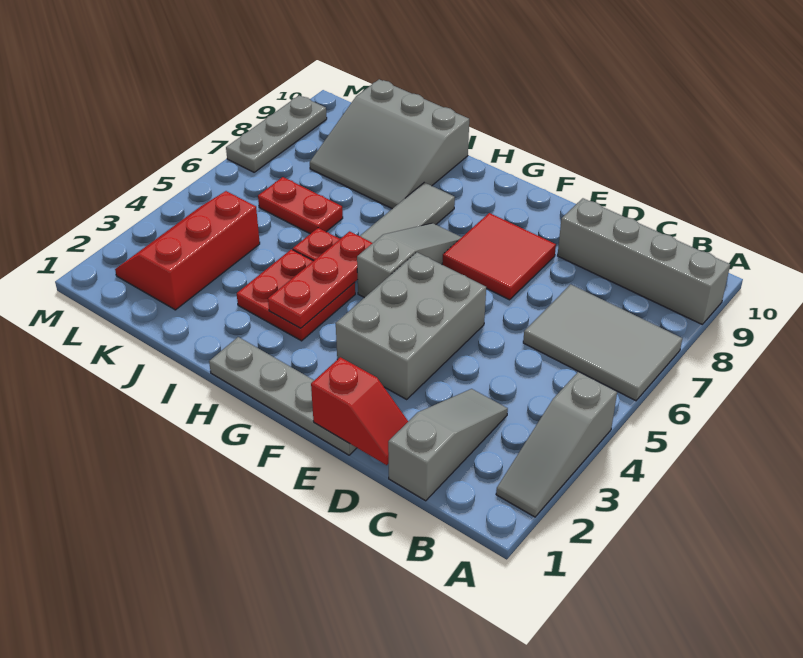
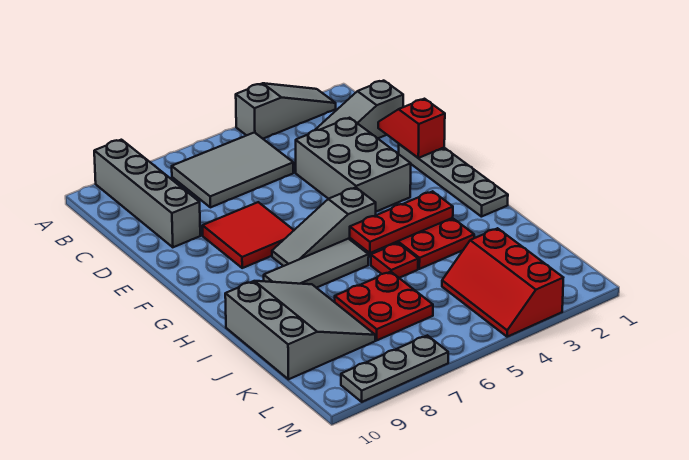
grey 2x3 tile [523,284,682,401] -> grey 2x3 tile turned to [172,132,293,207]
grey 2x3 brick [336,252,486,399] -> grey 2x3 brick turned to [296,118,411,212]
red 1x2 plate [258,177,343,234] -> red 2x2 plate [335,272,433,340]
red 2x3 slope [115,191,260,310] -> red 2x3 slope turned to [442,228,563,337]

